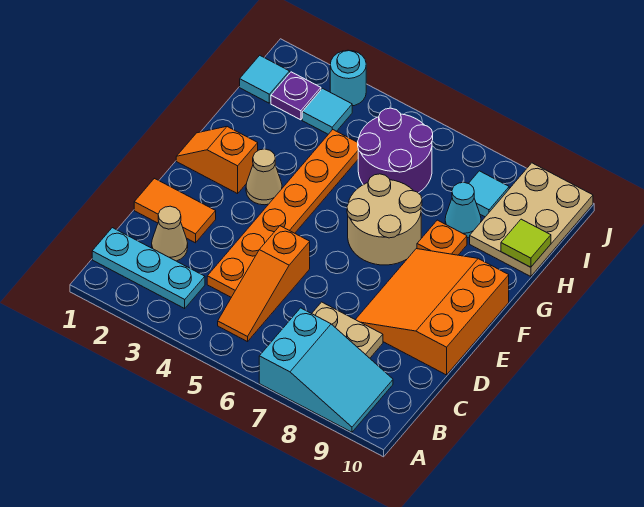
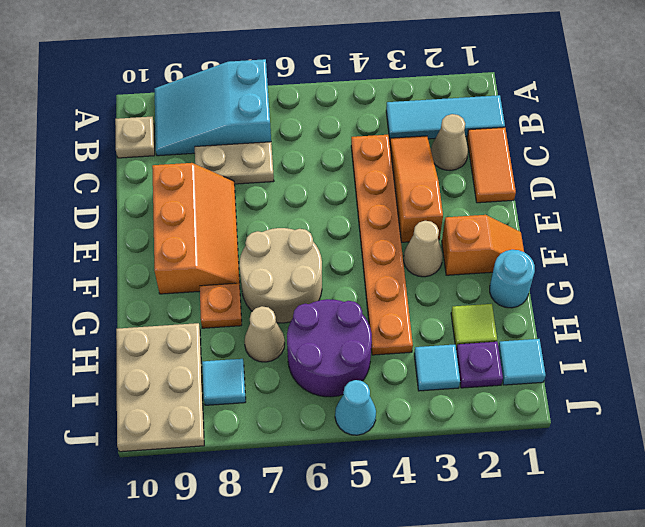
cyan 1x3 plate [92,228,205,308] -> cyan 1x3 tile [386,95,505,140]
orange 1x3 slope [218,226,310,342] -> orange 1x3 slope moved to [390,136,443,242]
none -> tan 1x1 plate [115,117,155,158]
orange 1x2 tile [134,178,216,243] -> orange 1x2 tile turned to [467,127,516,203]
orange 3x3 slope [355,249,509,375] -> orange 2x3 slope [152,163,240,294]
none -> tan 1x1 cone [244,306,285,362]
cyan 1x1 cone [445,182,481,238] -> cyan 1x1 cone moved to [335,380,376,435]
lime 1x1 tile [501,219,551,267] -> lime 1x1 tile moved to [451,304,497,349]
cyan 1x1 round brick [330,50,366,106] -> cyan 1x1 round brick moved to [490,250,535,308]

